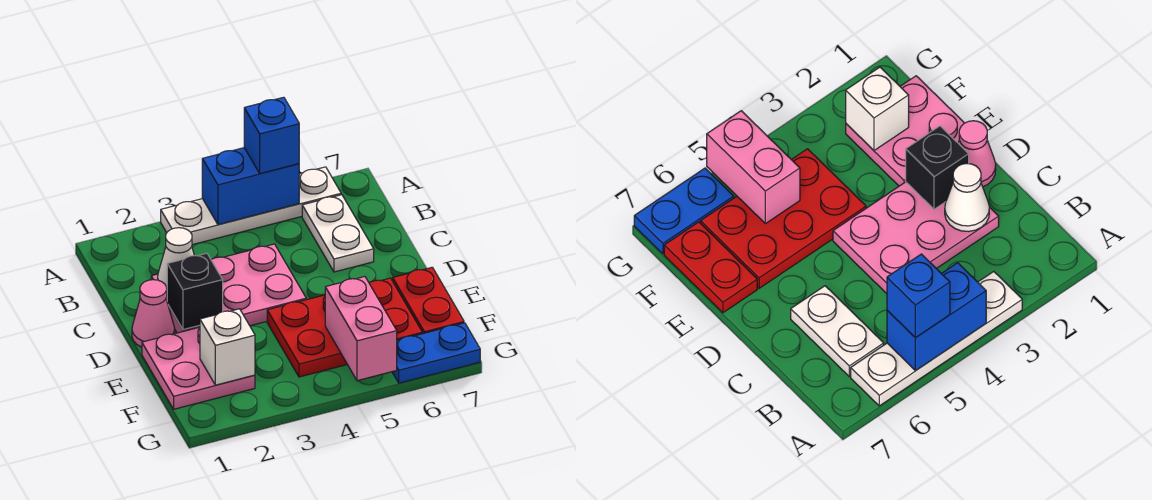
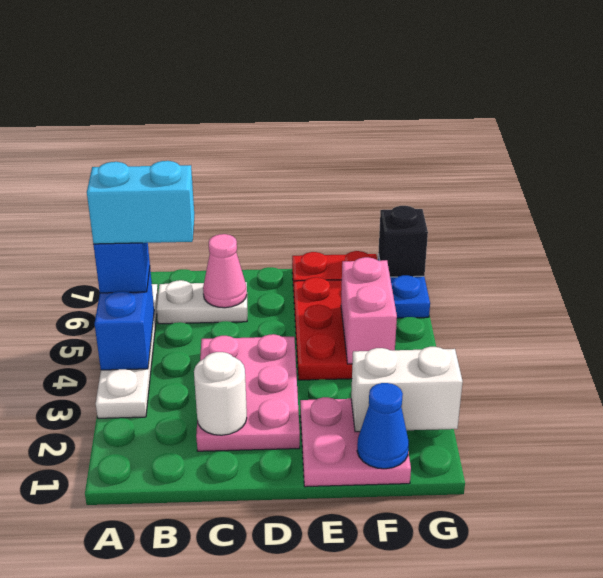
none -> cyan 1x2 brick [87,161,194,244]
white 1x1 cone [158,228,194,288] -> white 1x1 round brick [194,352,247,435]
pink 1x1 cone [132,280,175,347] -> pink 1x1 cone moved to [203,234,247,308]
black 1x1 brick [167,253,223,330] -> black 1x1 brick moved to [378,206,428,277]
none -> blue 1x1 cone [357,383,409,469]
white 1x1 brick [200,309,255,385] -> white 1x2 brick [351,347,463,432]
pink 1x2 brick [325,277,397,381] -> pink 1x2 brick turned to [341,257,397,364]

